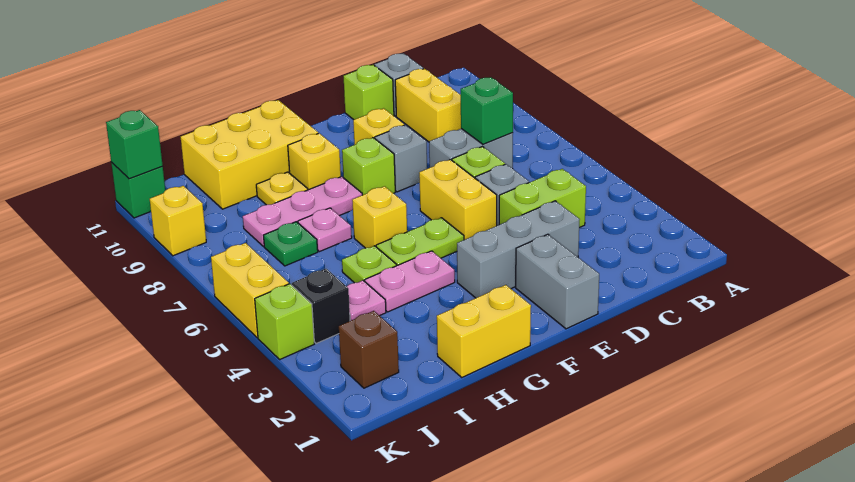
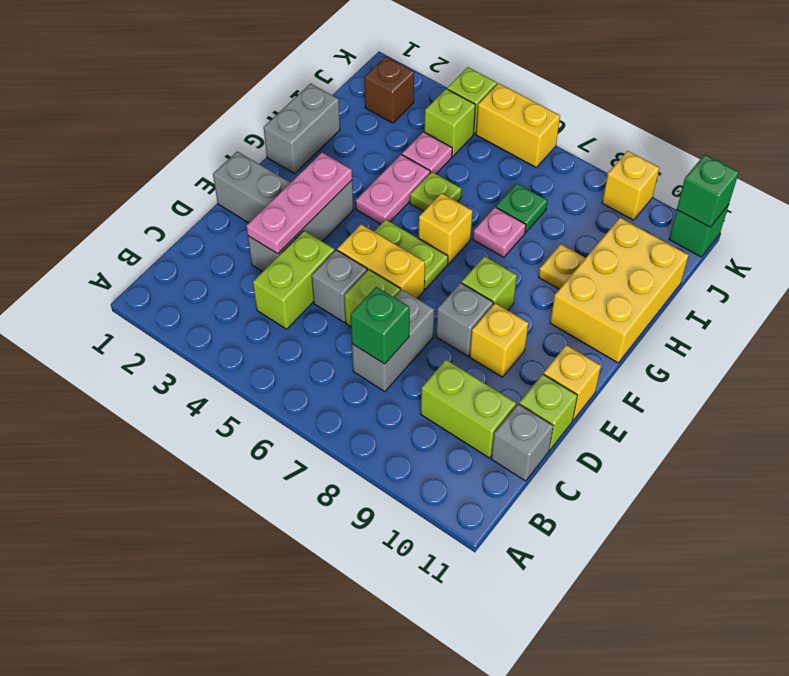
yellow 1x2 brick [395,69,461,142] -> lime 1x2 brick [421,360,516,458]
lime 1x2 plate [376,218,464,265] -> lime 1x2 plate turned to [374,220,448,289]
yellow 1x2 brick [437,285,531,377] -> grey 1x2 brick [264,84,340,174]
pink 1x3 plate [243,177,362,247] -> pink 1x3 plate moved to [247,153,352,254]
yellow 1x1 brick [288,133,341,190] -> yellow 1x1 brick moved to [544,345,601,420]
black 1x1 brick [292,269,350,343] -> lime 1x1 brick [424,89,475,156]

